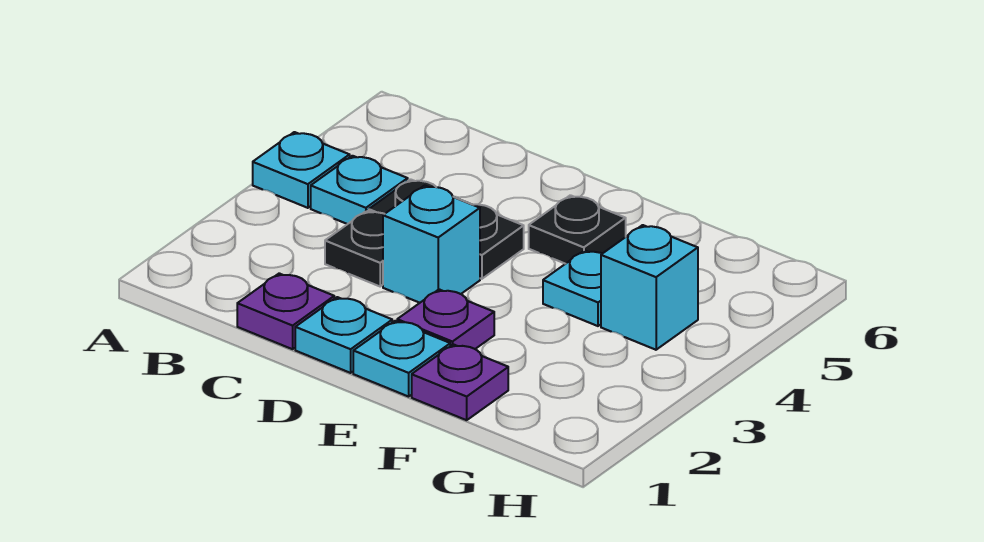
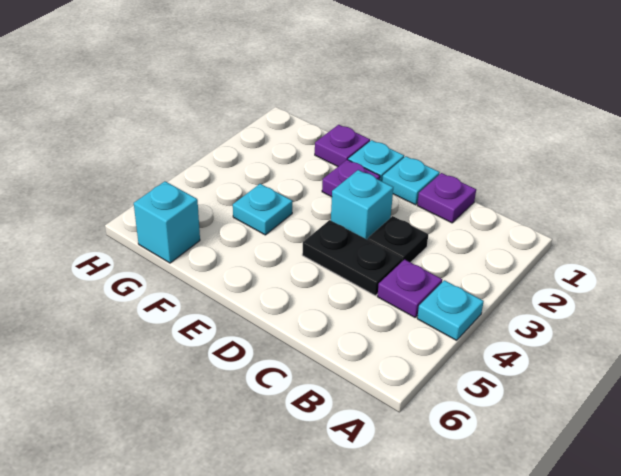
cyan 1x1 plate [311,156,408,224] -> purple 1x1 plate [377,259,442,317]
black 1x1 plate [529,195,626,264] -> none
cyan 1x1 brick [601,225,698,350] -> cyan 1x1 brick moved to [134,181,200,263]

